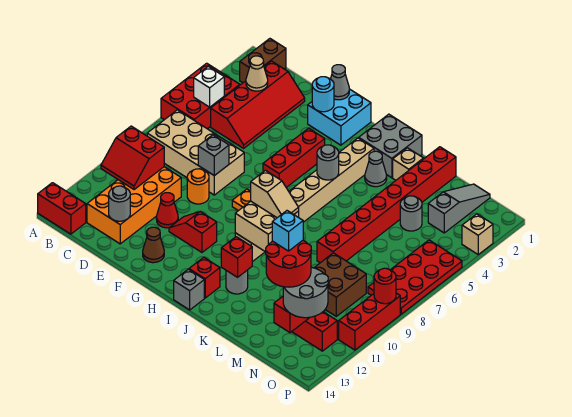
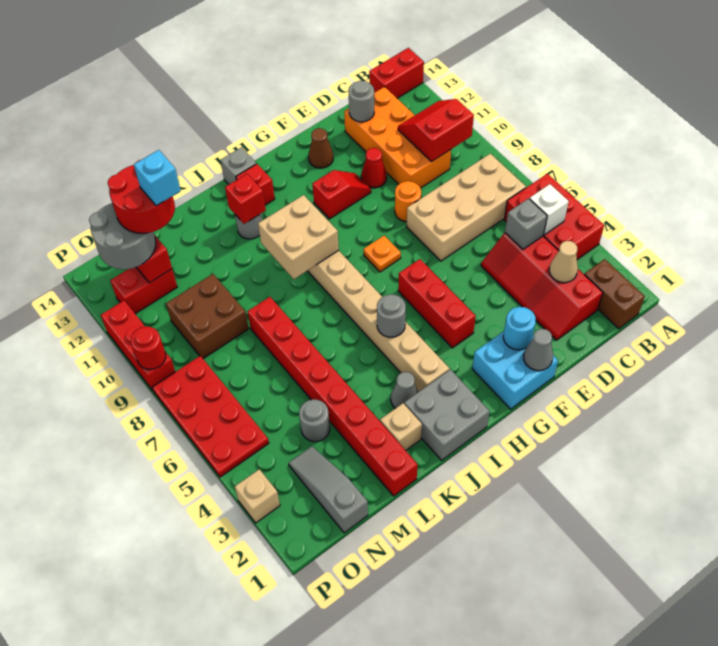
grey 1x1 brick [198,135,229,176] -> grey 1x1 brick moved to [505,199,547,249]
tan 1x2 slope [251,170,299,218] -> none
grey 1x3 slope [428,184,490,233] -> grey 1x3 slope turned to [289,446,368,533]

